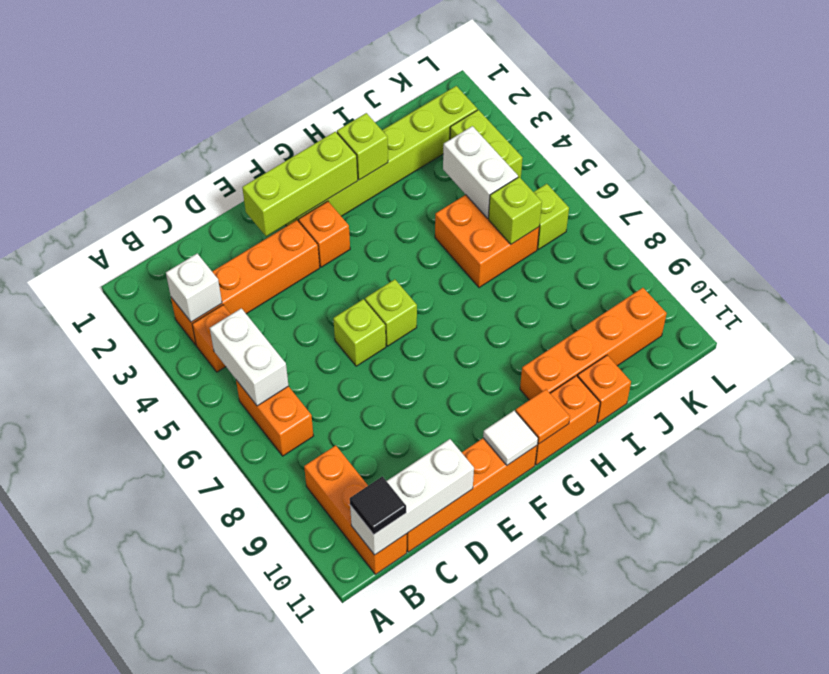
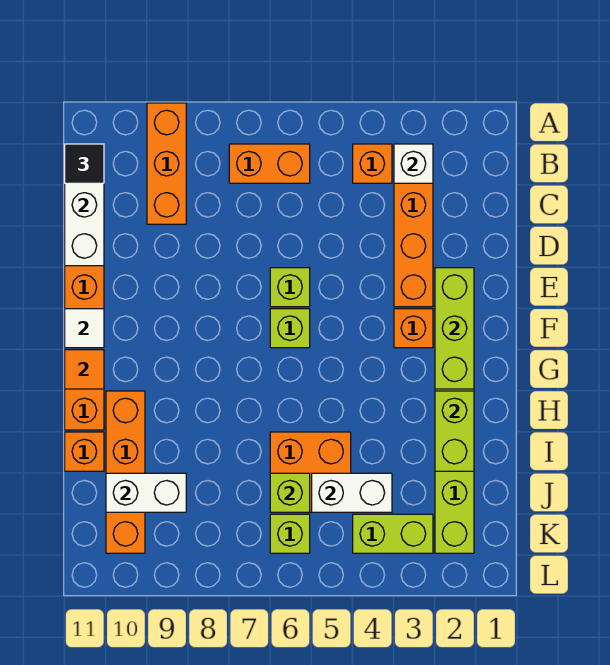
white 1x2 brick [210,308,289,406] -> white 1x2 brick moved to [106,473,186,512]
orange 1x3 brick [304,445,407,574] -> orange 1x3 brick turned to [147,103,186,224]
lime 1x1 brick [337,113,388,180] -> lime 1x2 brick [435,391,474,471]

